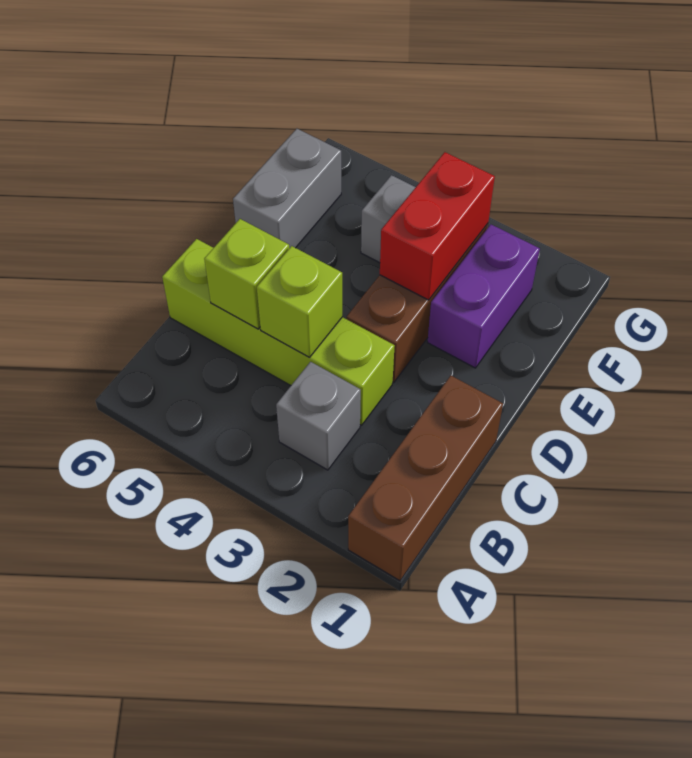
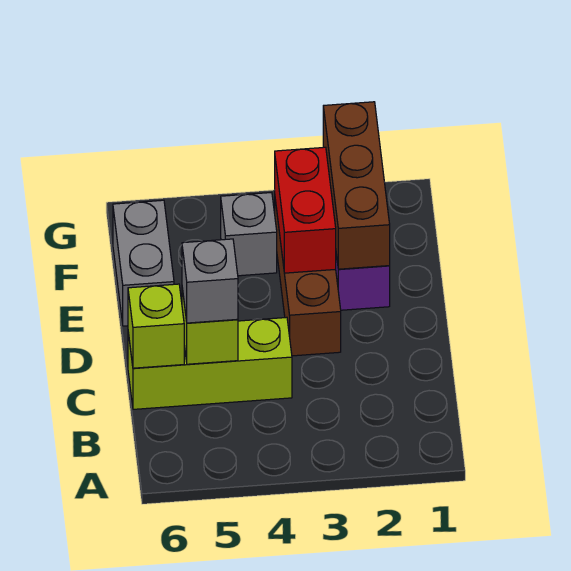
brown 1x3 brick [348,376,503,581] -> brown 1x3 brick moved to [323,102,390,269]
grey 1x1 brick [276,362,361,470] -> grey 1x1 brick moved to [182,239,238,323]
lime 1x4 brick [162,239,395,425] -> lime 1x3 brick [128,317,292,409]
lime 1x1 brick [257,246,342,357] -> lime 1x1 brick moved to [128,284,184,368]

